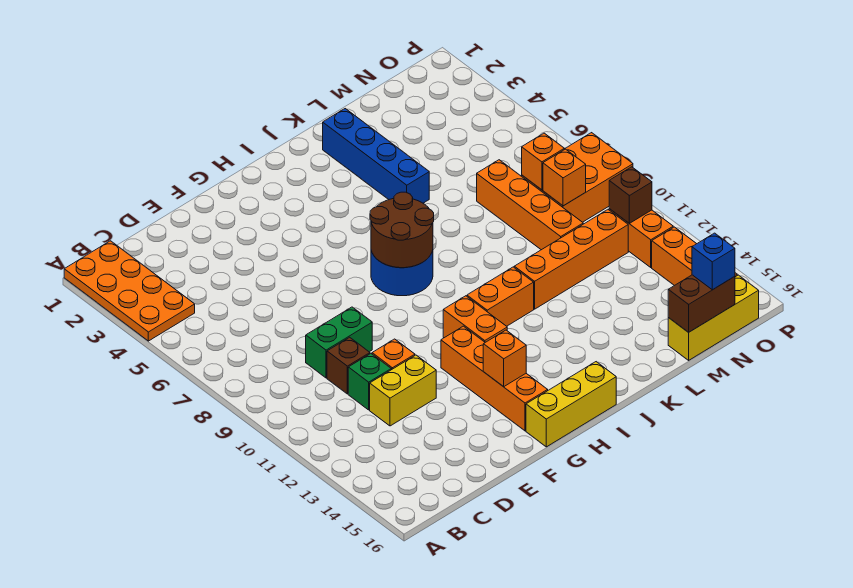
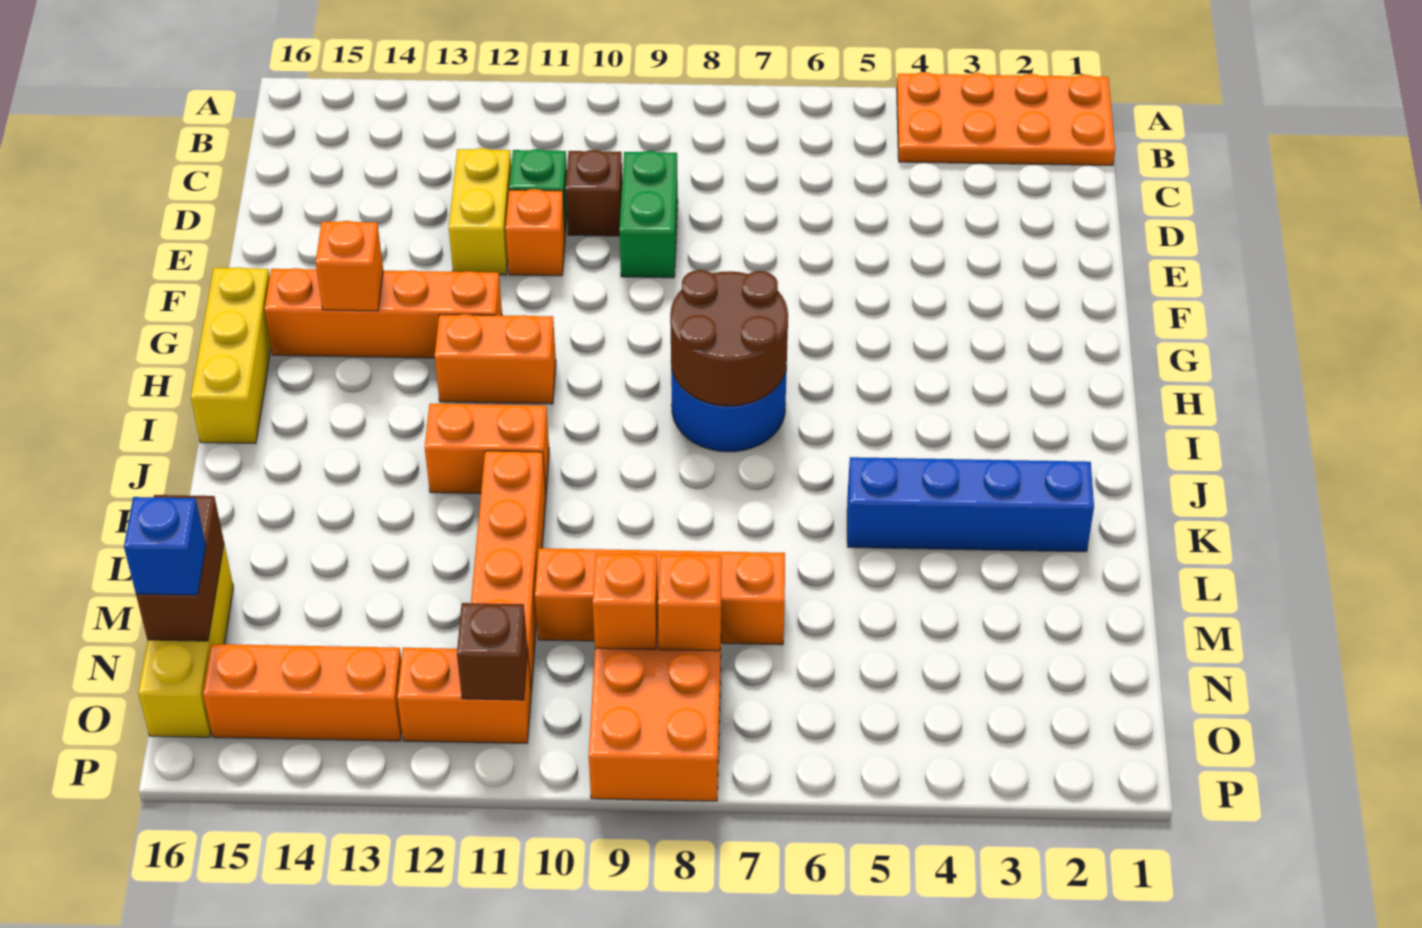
orange 1x2 brick [467,267,534,326] -> orange 1x2 brick turned to [425,404,549,494]

